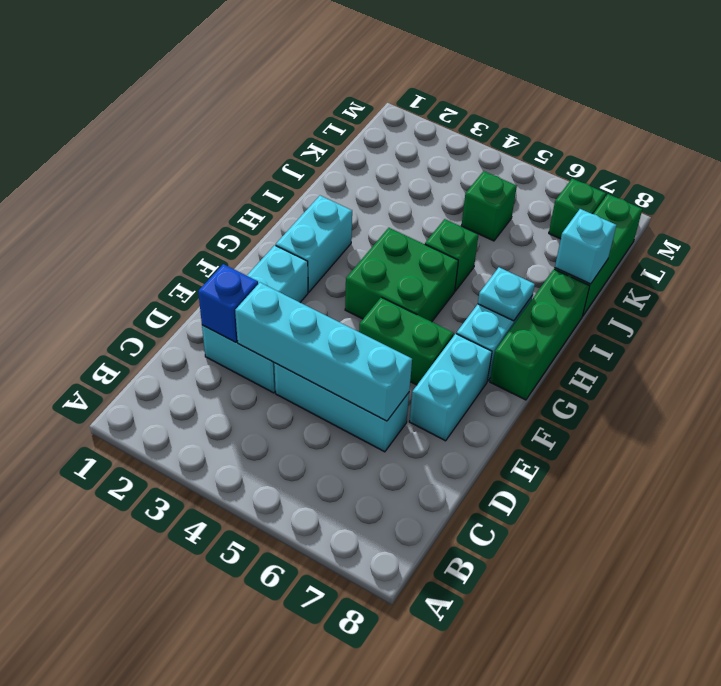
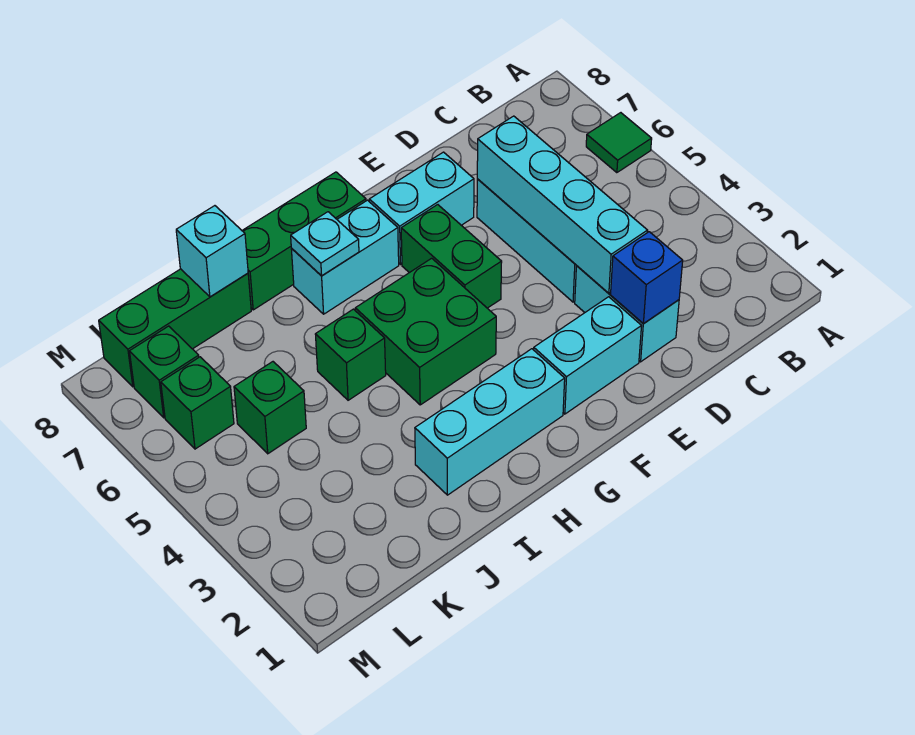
none -> green 1x1 tile [586,113,652,173]
cyan 1x2 brick [276,196,352,292] -> cyan 1x3 brick [415,349,565,495]
none -> green 1x1 brick [161,357,234,449]

